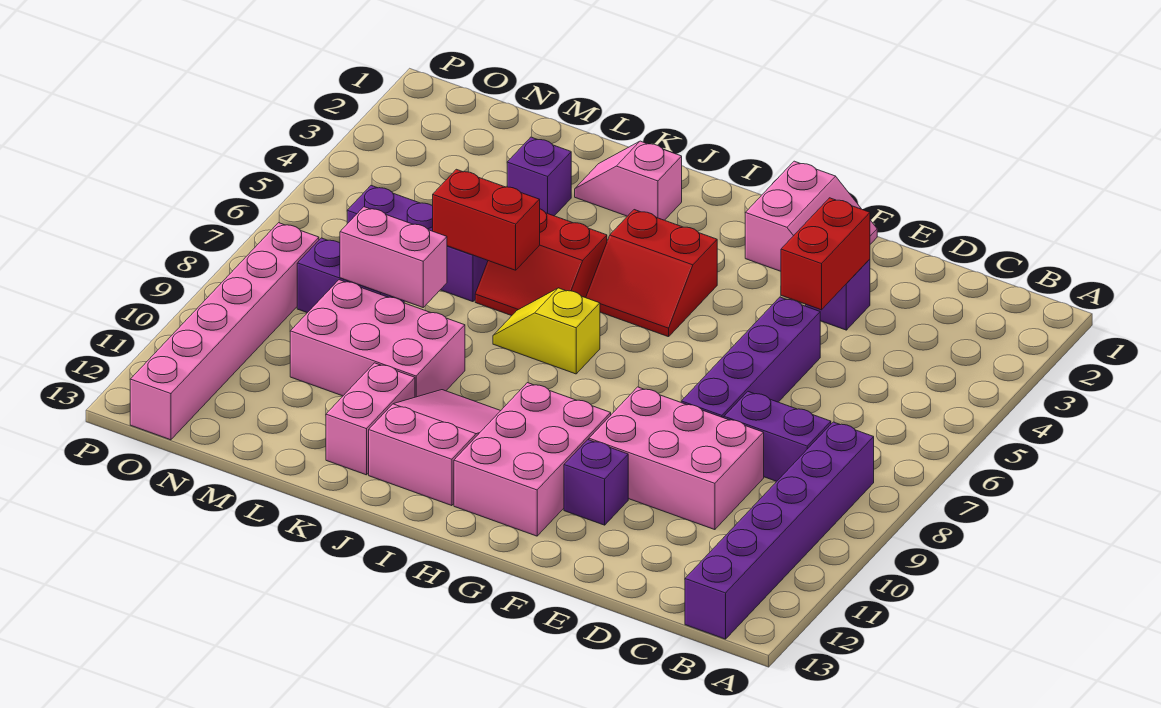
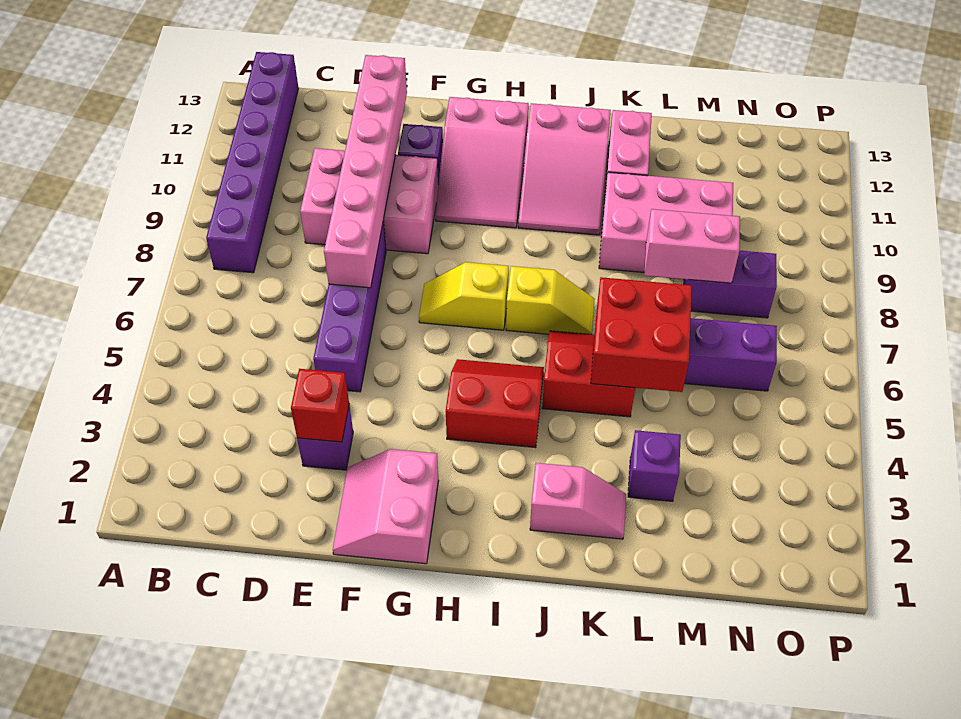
purple 1x2 brick [724,392,831,481] -> none
red 1x2 brick [781,198,870,310] -> red 1x1 brick [291,369,349,442]
none -> yellow 1x2 slope [419,262,509,330]
pink 2x3 brick [454,383,611,536] -> pink 2x3 slope [435,97,529,228]
red 1x2 brick [433,169,540,270] -> red 2x2 brick [591,277,692,392]
pink 1x6 brick [130,223,319,440] -> pink 1x6 brick moved to [324,55,407,288]

